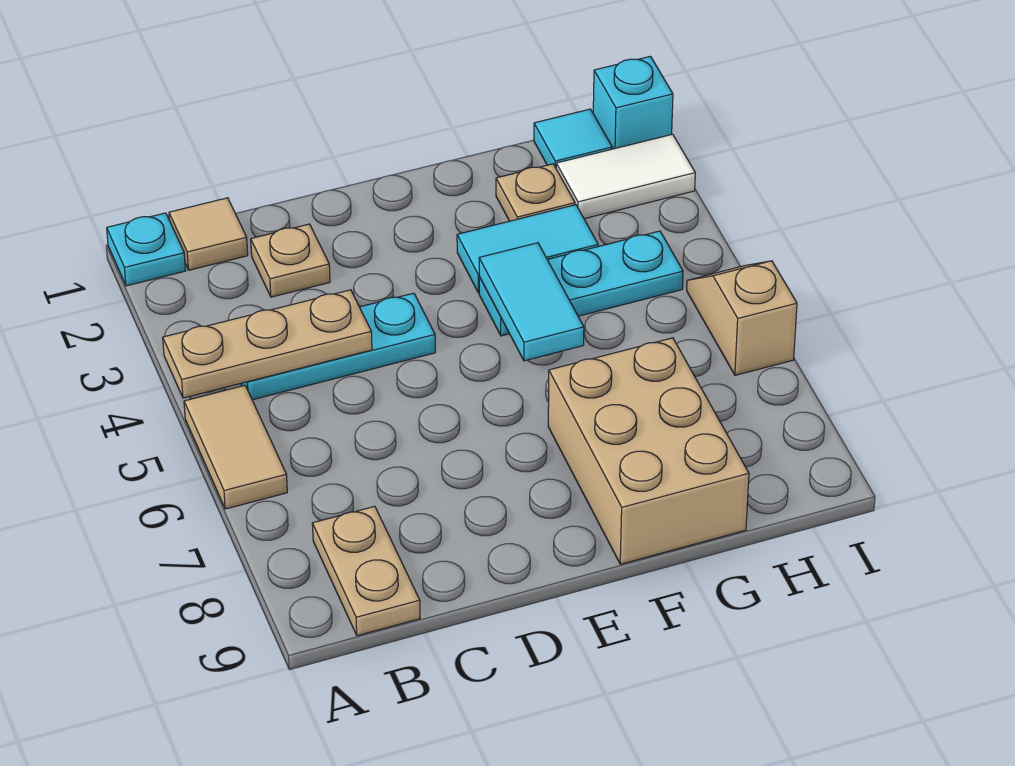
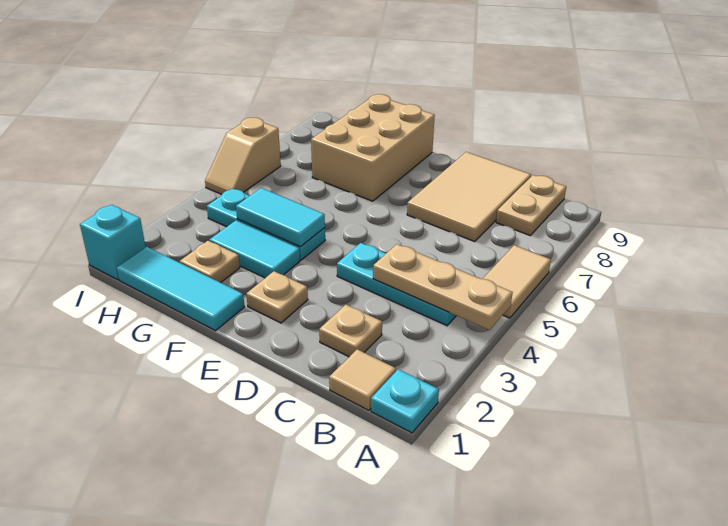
none -> tan 2x3 tile [407,152,531,242]
none -> tan 1x1 plate [246,271,308,323]
cyan 1x2 tile [479,243,584,361] -> cyan 1x2 tile turned to [236,188,325,247]
cyan 1x1 tile [534,109,612,167] -> cyan 1x3 tile [117,247,245,331]
white 1x2 tile [556,134,695,219] -> none

